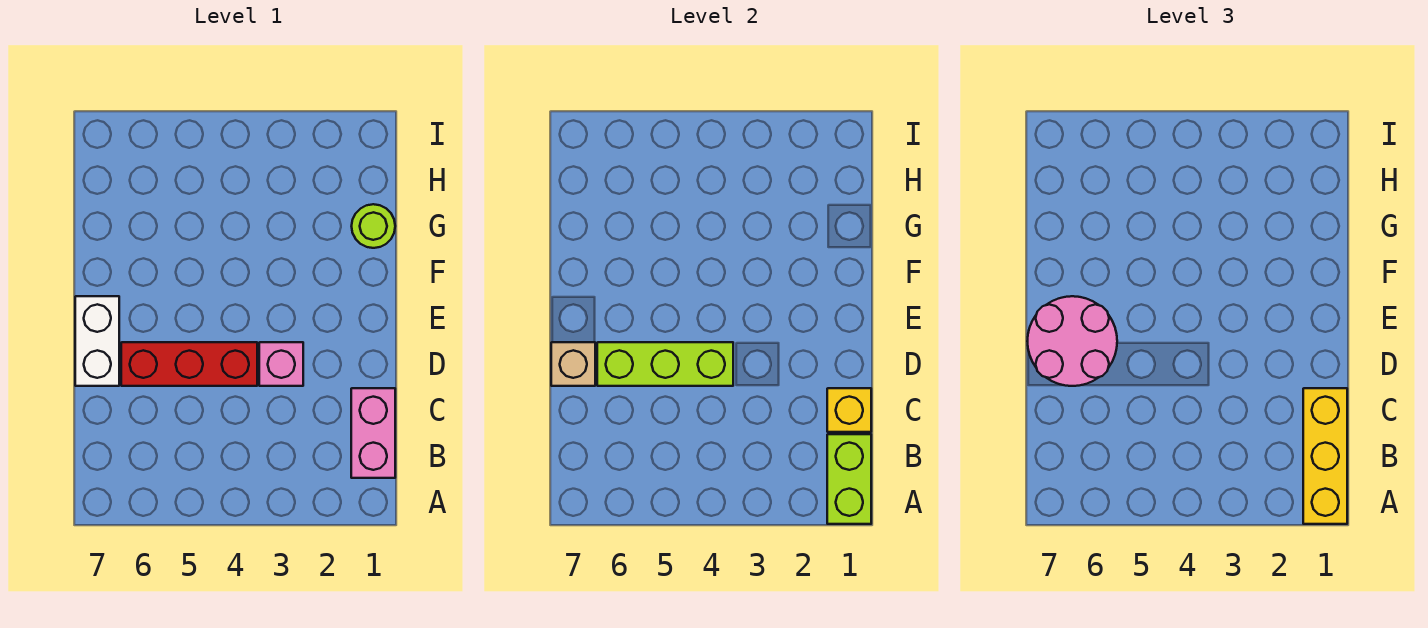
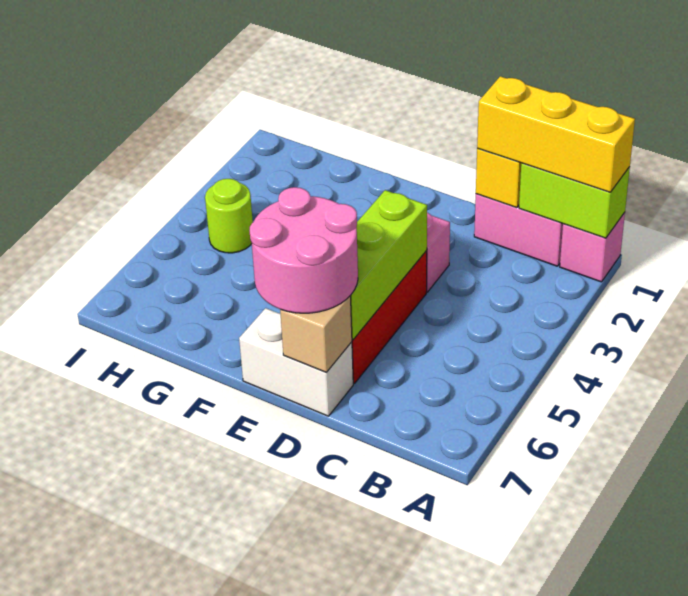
none -> pink 1x1 brick [560,212,625,282]
lime 1x1 round brick [352,204,395,248] -> lime 1x1 round brick moved to [205,179,253,253]

